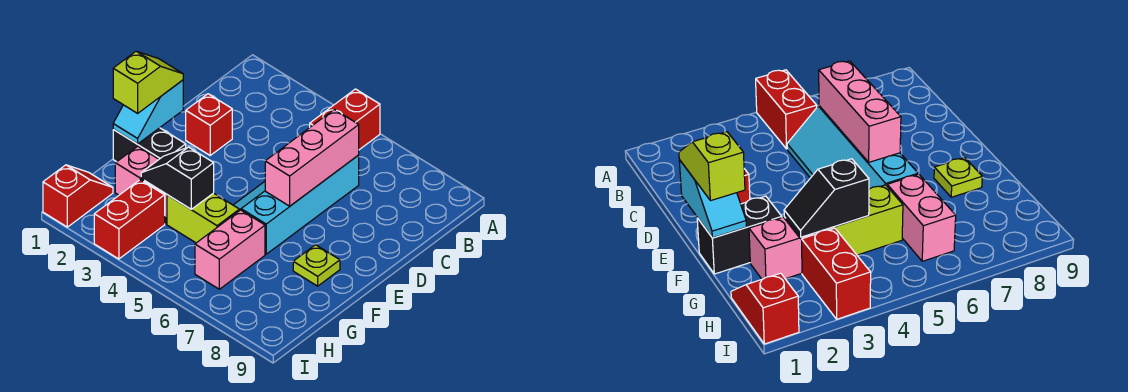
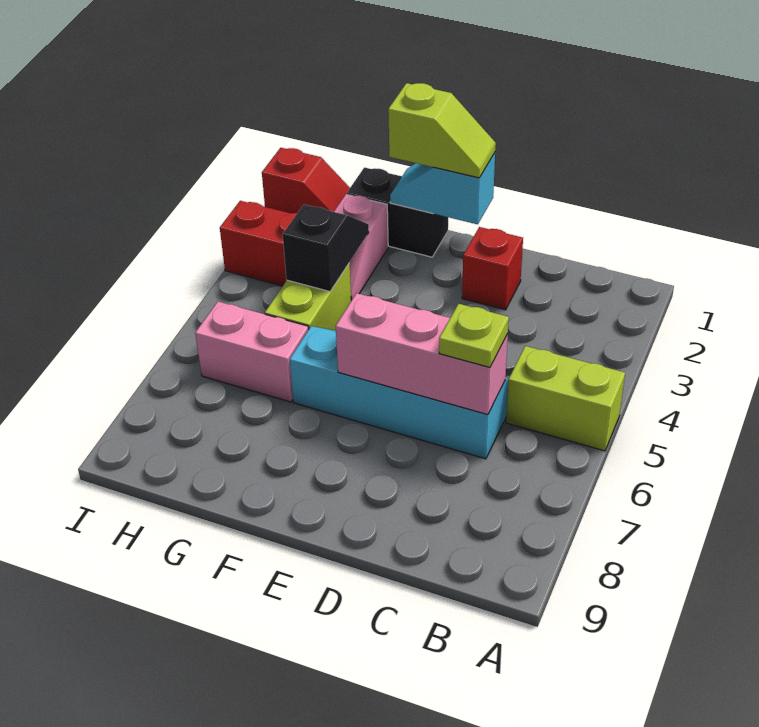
red 1x2 brick [310,89,380,150] -> lime 1x2 brick [506,346,625,451]
black 1x2 brick [113,128,186,162] -> black 1x2 brick turned to [347,167,448,257]
lime 1x1 plate [293,245,340,286] -> lime 1x1 plate moved to [439,304,509,367]

